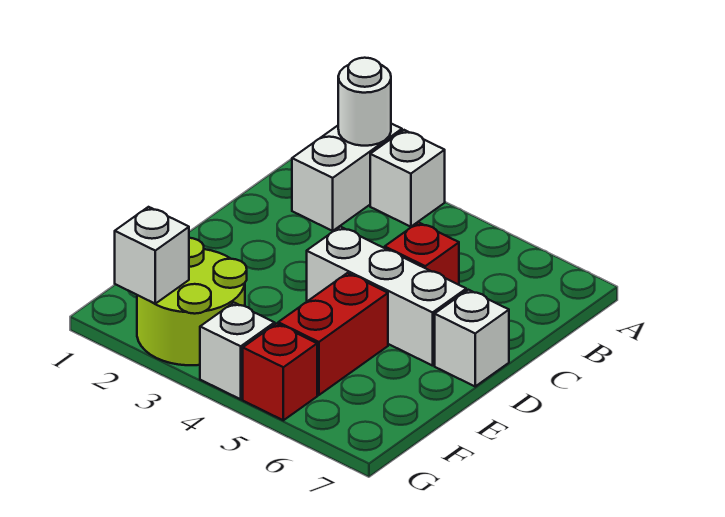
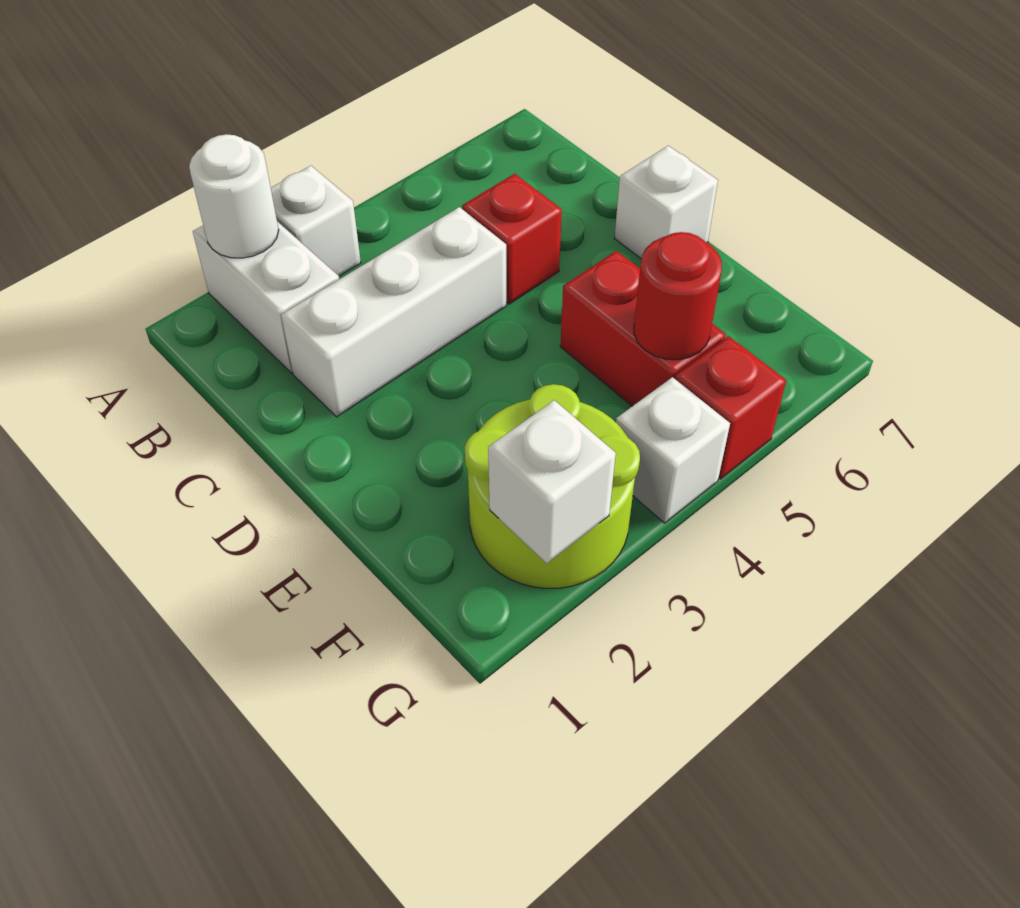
white 1x3 brick [307,227,466,366] -> white 1x3 brick moved to [281,207,506,417]
none -> red 1x1 round brick [634,232,722,360]

